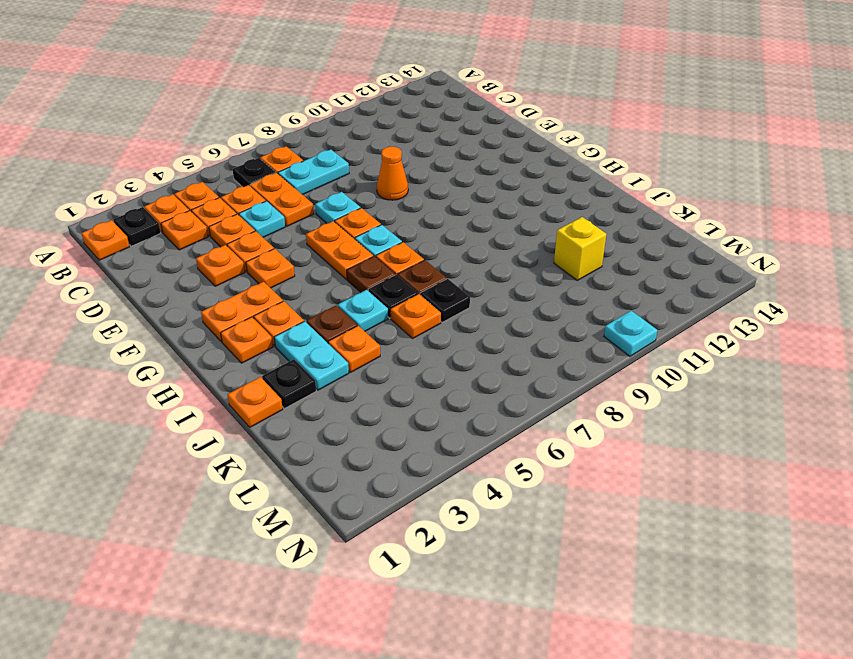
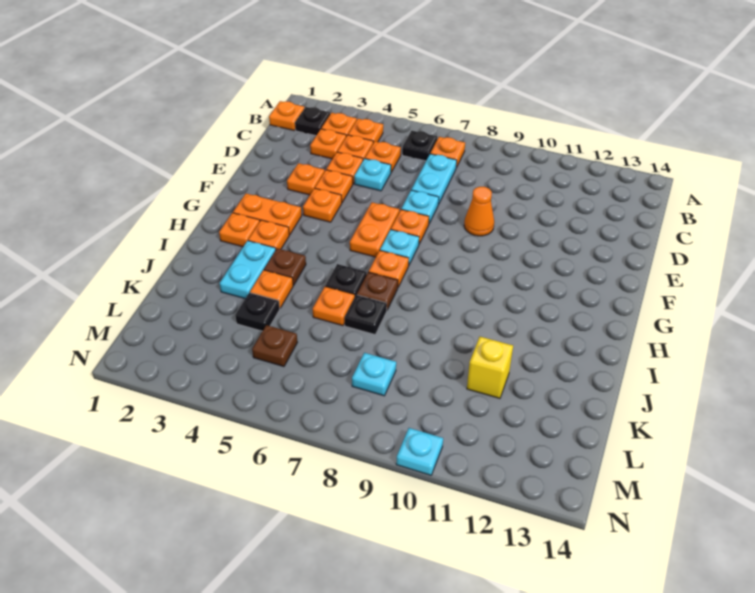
orange 1x2 plate [250,173,314,226] -> none
cyan 1x2 plate [278,149,349,195] -> cyan 1x2 plate turned to [411,154,457,204]
brown 1x1 plate [347,256,395,292] -> brown 1x1 plate moved to [252,325,297,367]
cyan 1x1 plate [338,290,388,331] -> cyan 1x1 plate moved to [352,353,396,396]
orange 1x1 plate [228,377,283,427] -> none
black 1x1 plate [262,360,316,409] -> black 1x1 plate moved to [235,293,280,331]

